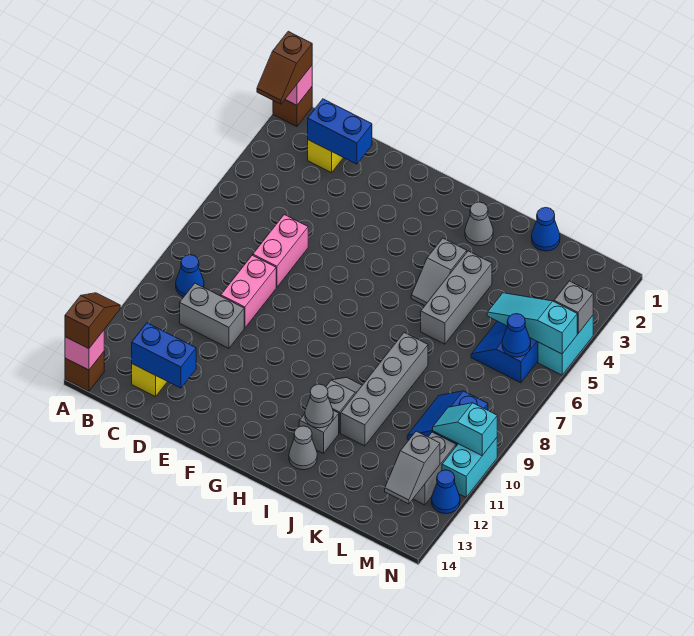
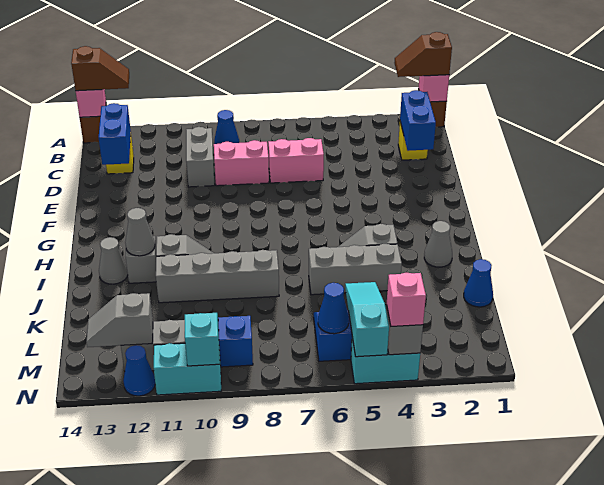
none -> pink 1x1 brick [387,273,426,326]

